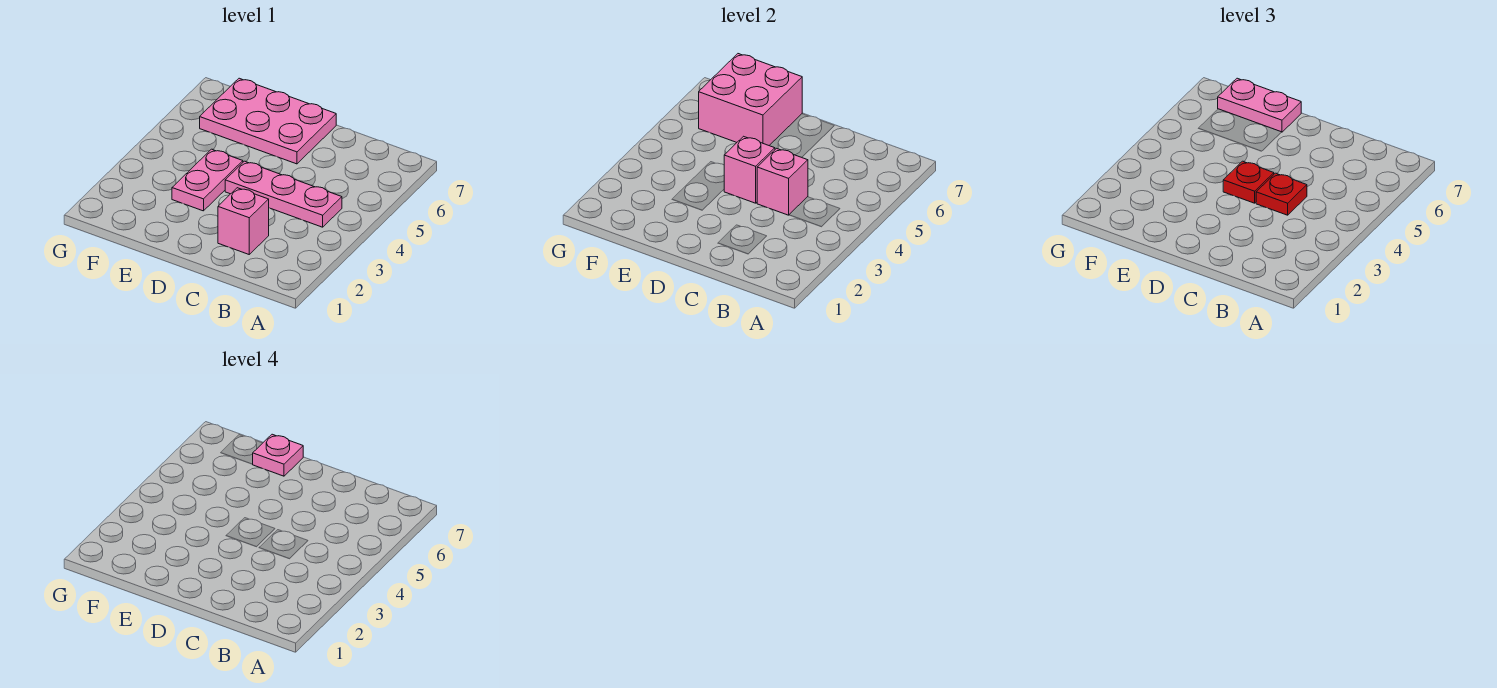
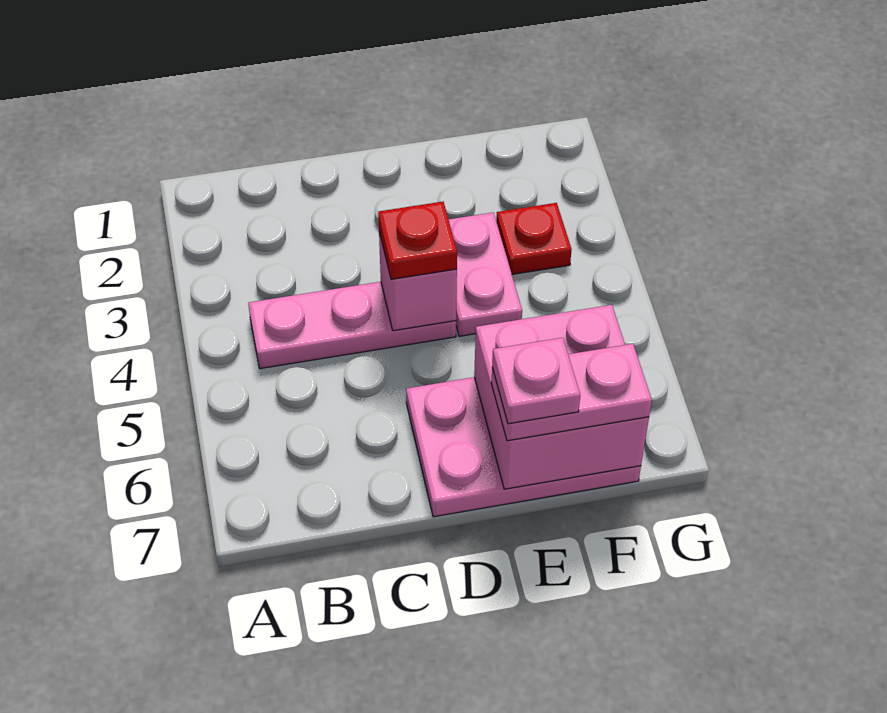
pink 1x1 brick [218,188,269,254] -> none
pink 1x1 brick [757,148,808,215] -> none
red 1x1 plate [1256,173,1307,215] -> red 1x1 plate moved to [496,203,572,274]

